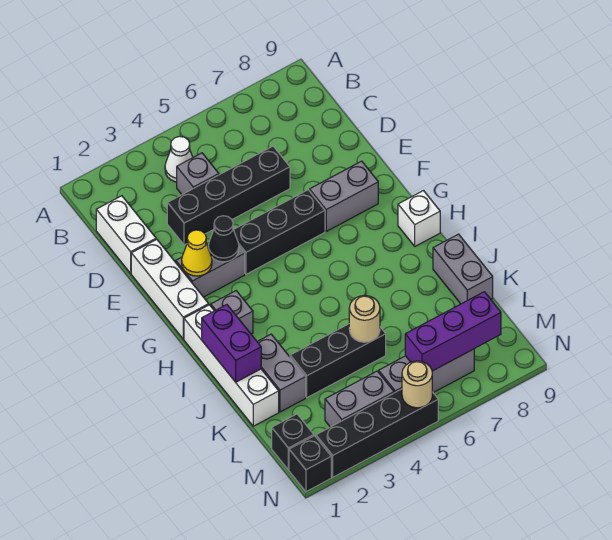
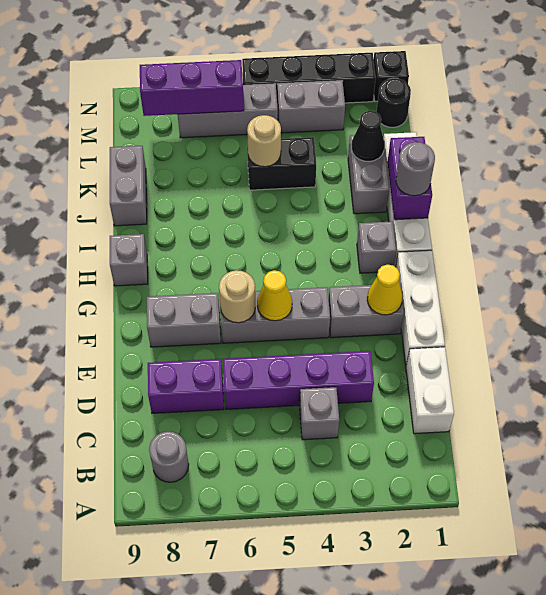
white 1x1 cone [165,136,193,182] -> none
none -> grey 1x1 round brick [149,432,189,482]
black 1x4 brick [167,146,290,245] -> purple 1x4 brick [223,351,374,409]
none -> purple 1x2 brick [148,359,224,413]
black 1x1 cone [208,216,239,262] -> black 1x1 cone moved to [351,111,385,161]
black 1x3 brick [234,190,325,274] -> grey 1x3 brick [221,287,330,343]
none -> yellow 1x1 cone [257,270,292,321]
white 1x1 brick [398,191,440,246] -> grey 1x1 brick [110,234,148,286]
none -> grey 1x1 round brick [396,142,435,196]
black 1x3 brick [290,324,386,398] -> black 1x2 brick [247,137,316,190]
black 1x1 brick [272,414,314,470] -> black 1x1 round brick [377,78,411,127]
tan 1x1 round brick [402,361,432,408] -> tan 1x1 round brick moved to [219,270,255,323]

